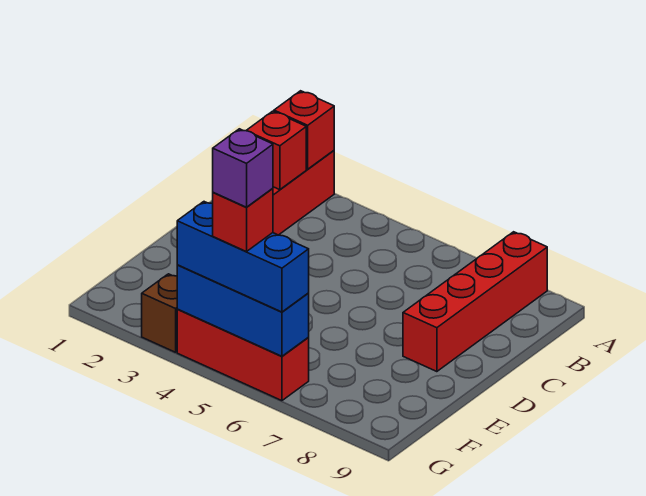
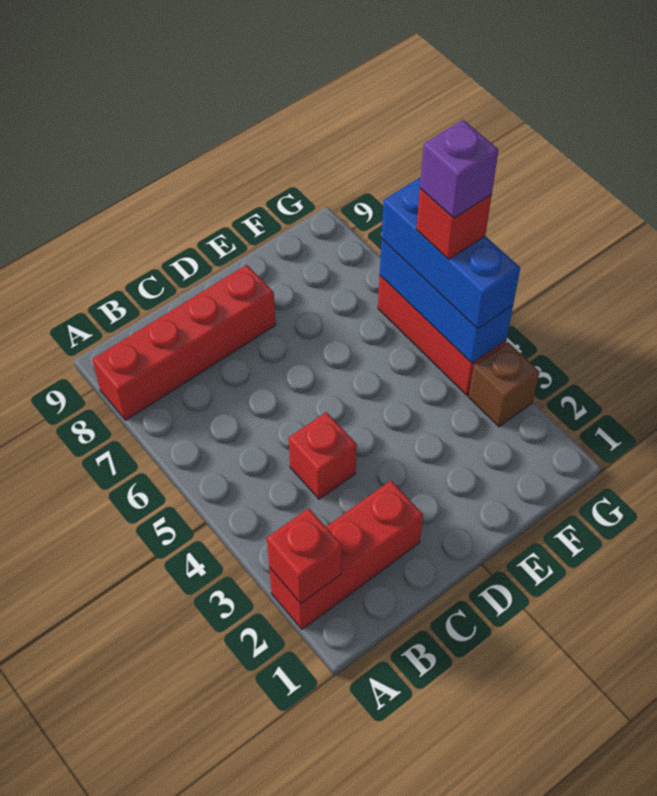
red 1x1 brick [246,111,306,190] -> red 1x1 brick moved to [289,412,357,499]

